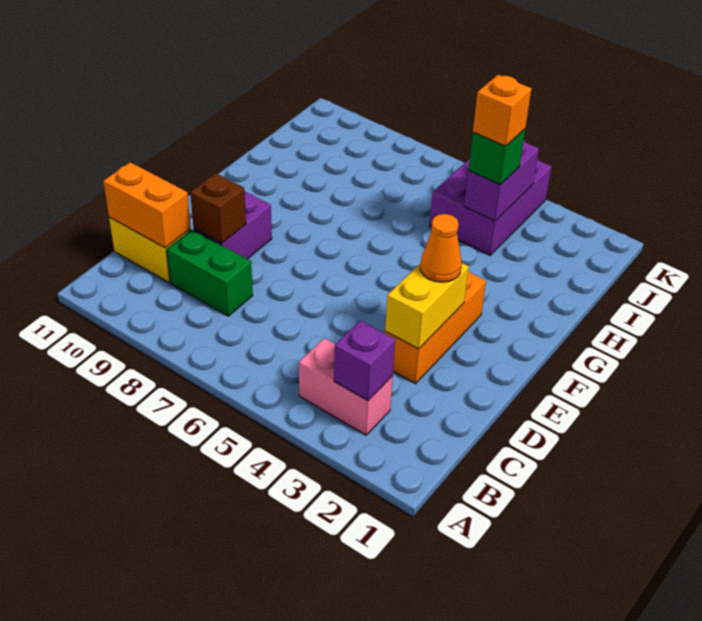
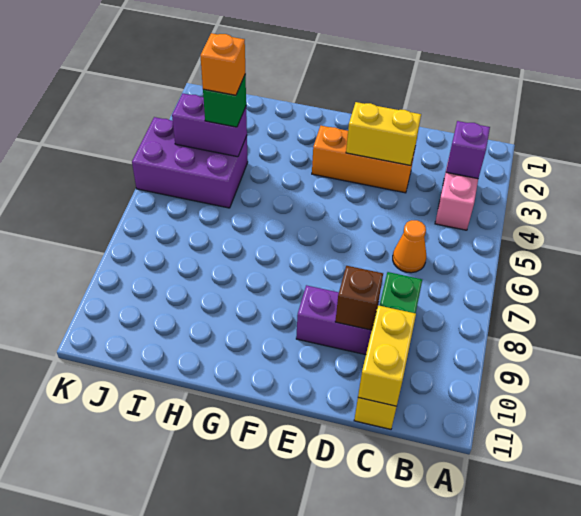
orange 1x2 brick [104,162,191,248] -> yellow 1x2 brick [358,305,416,406]
orange 1x1 cone [420,214,462,282] -> orange 1x1 cone moved to [393,220,426,273]

